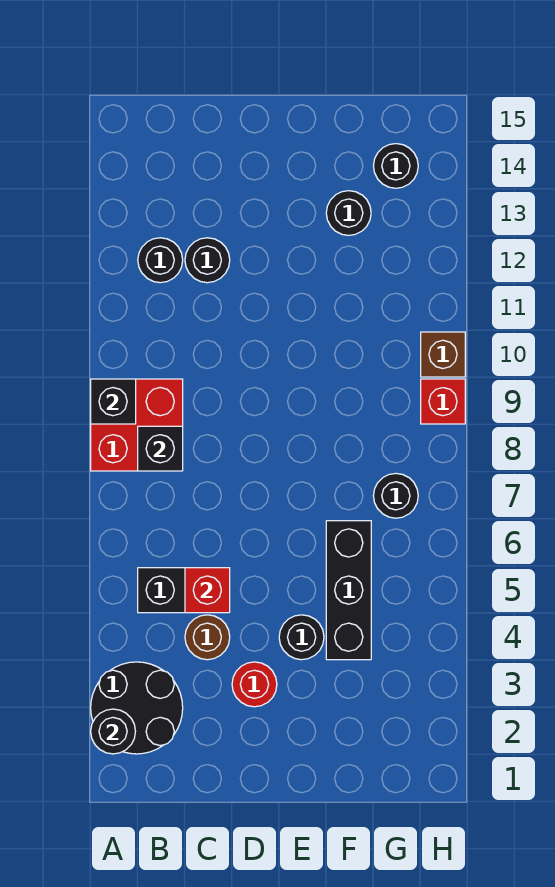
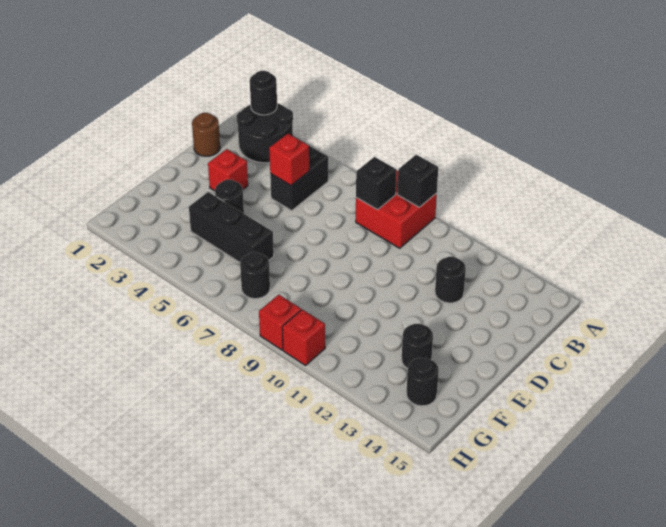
black 1x1 round brick [138,238,183,283] -> none
brown 1x1 round brick [185,615,230,660] -> brown 1x1 round brick moved to [192,113,220,156]
red 1x1 round brick [232,662,277,707] -> red 1x1 brick [208,149,248,191]
brown 1x1 brick [421,332,465,377] -> red 1x1 brick [282,309,325,365]

